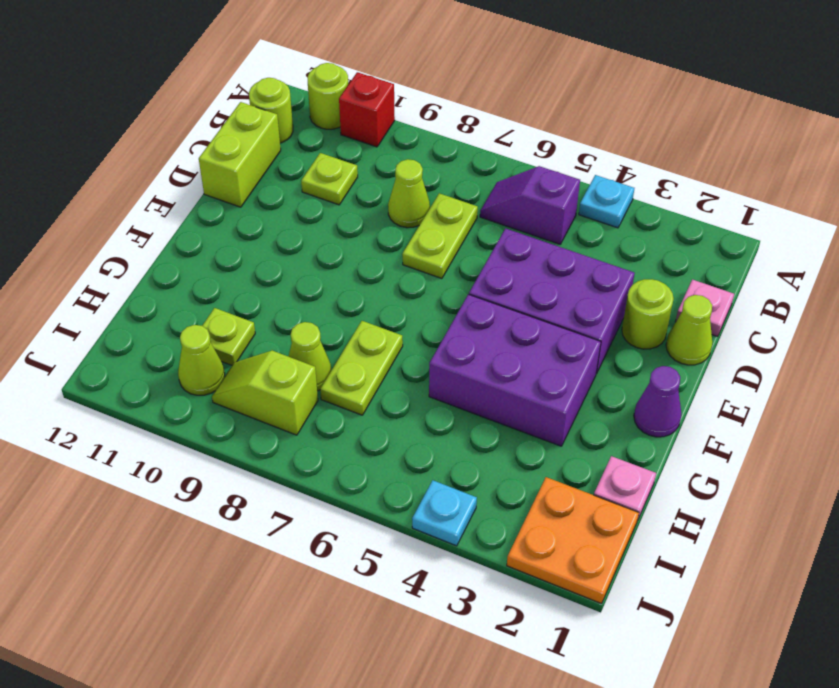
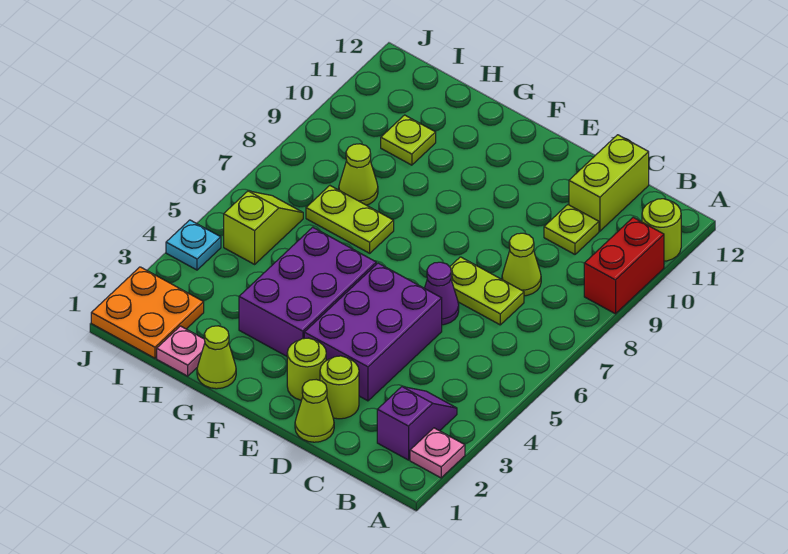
cyan 1x1 plate [579,175,634,228] -> none
red 1x1 brick [339,72,395,147] -> red 1x2 brick [584,217,664,314]
purple 1x2 slope [480,166,580,244] -> purple 1x2 slope moved to [377,387,457,460]
lime 1x1 round brick [249,78,293,143] -> lime 1x1 round brick moved to [287,338,326,400]
pink 1x1 plate [675,279,734,337] -> pink 1x1 plate moved to [410,428,465,478]
lime 1x2 brick [199,102,281,207] -> lime 1x2 brick turned to [569,135,649,231]
purple 1x1 cone [634,366,682,437] -> purple 1x1 cone moved to [425,262,459,325]
lime 1x2 slope [212,351,318,435] -> lime 1x2 slope moved to [224,191,303,264]
lime 1x1 cone [178,325,225,395] -> lime 1x1 cone moved to [197,326,236,389]

